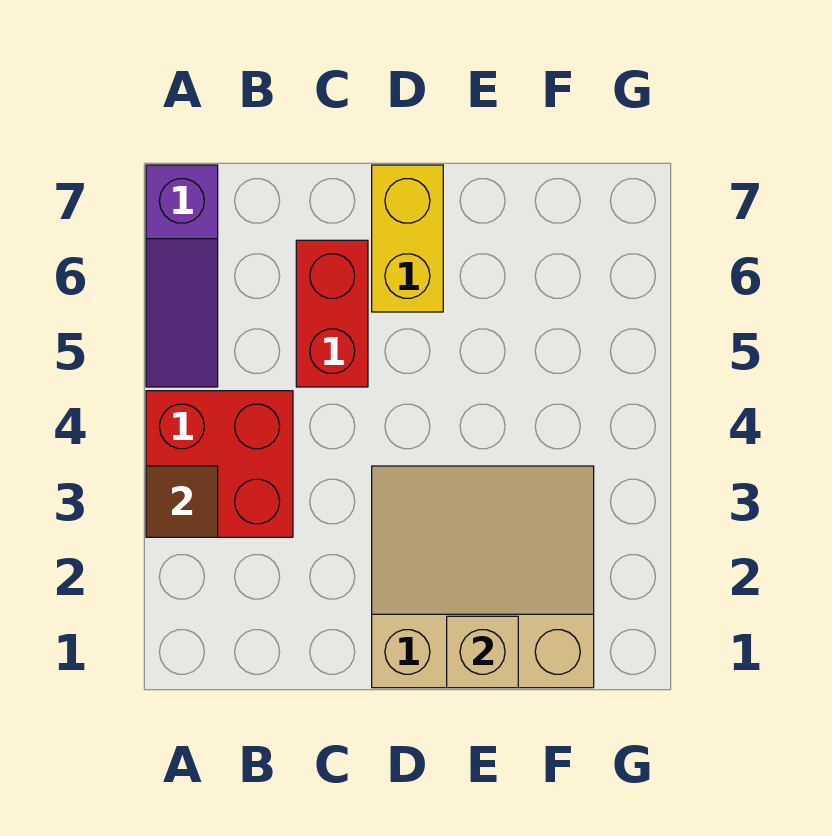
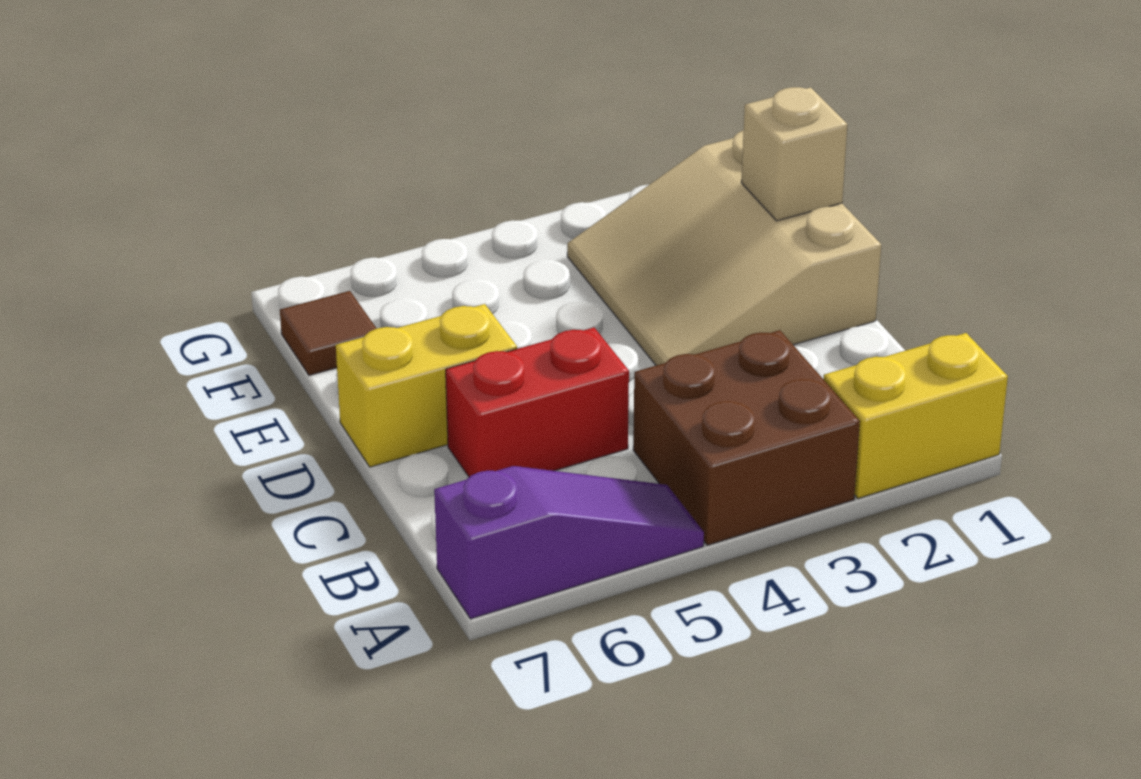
none -> yellow 1x2 brick [824,333,1008,498]
red 2x2 brick [146,391,293,537] -> brown 2x2 brick [633,330,860,545]
brown 1x1 tile [146,466,218,537] -> brown 1x1 tile moved to [280,291,377,375]

